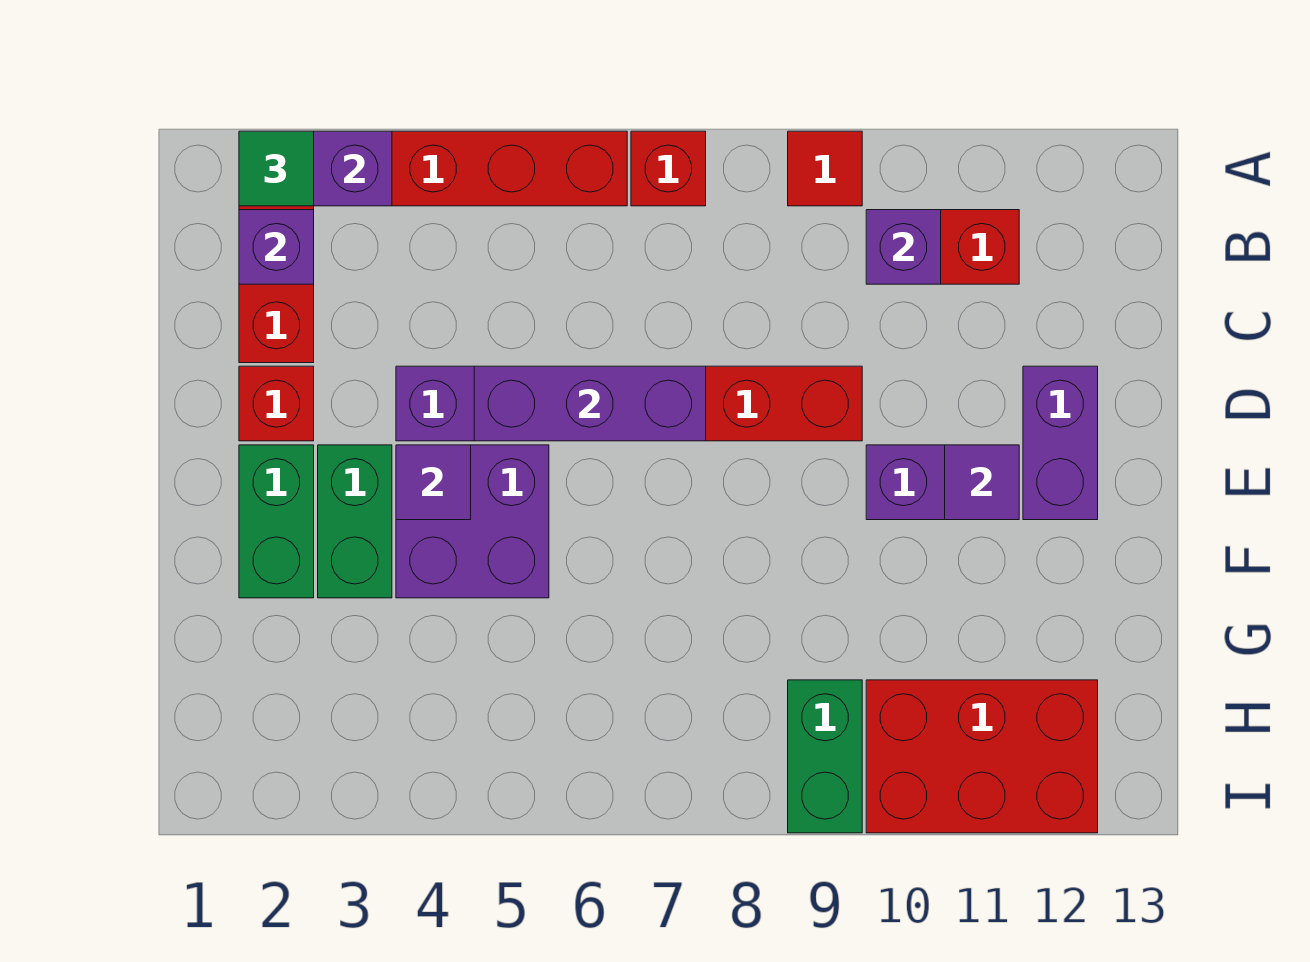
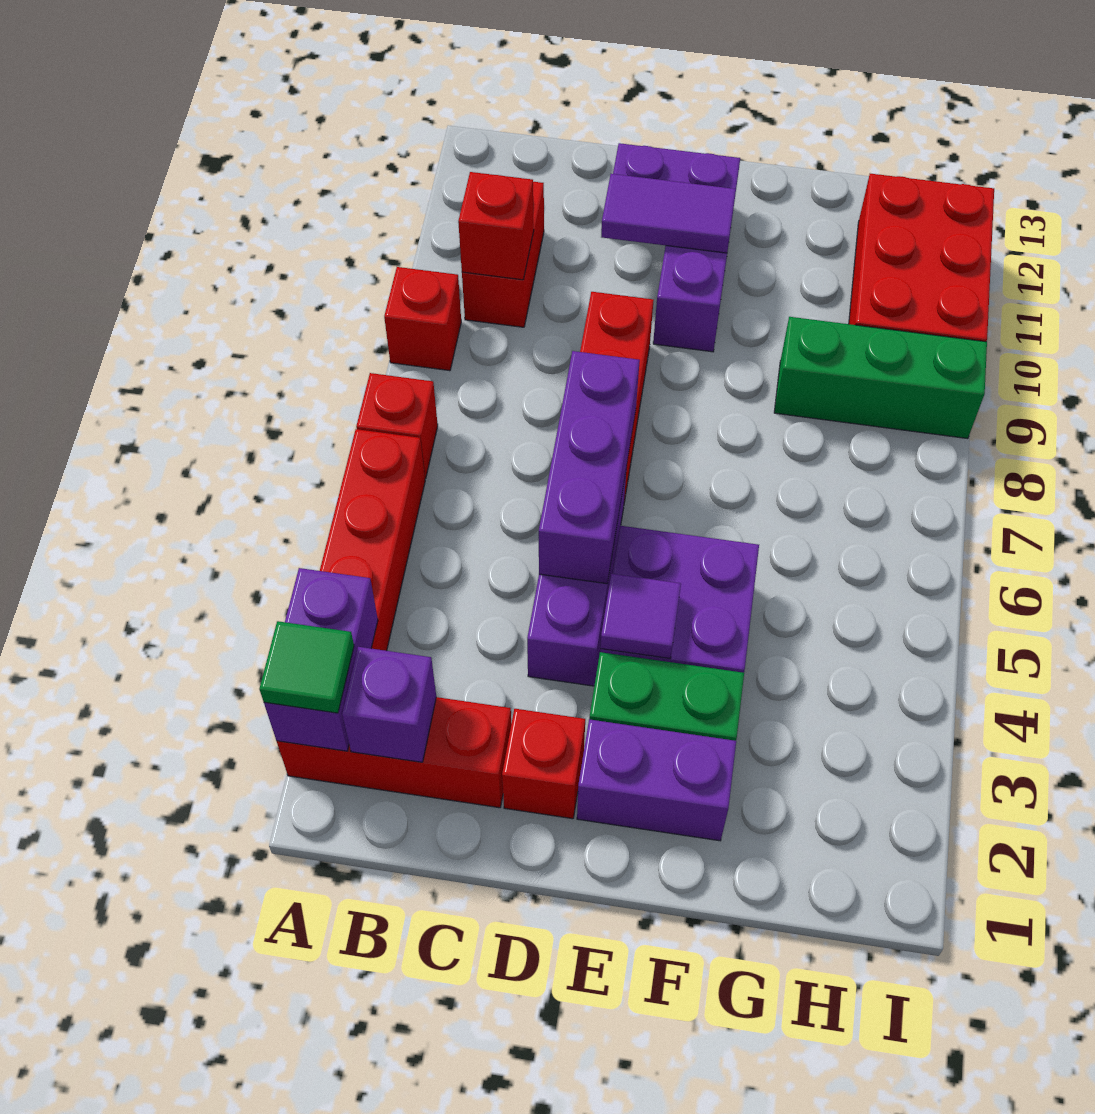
red 1x1 tile [788,131,862,206] -> red 1x1 brick [384,267,461,371]
purple 1x1 brick [866,210,941,284] -> red 1x1 brick [458,172,534,280]
green 1x2 brick [239,445,314,598] -> purple 1x2 brick [577,719,736,841]
purple 1x1 tile [945,445,1019,520] -> purple 1x2 tile [601,174,736,253]
green 1x2 brick [788,680,862,833] -> green 1x3 brick [774,317,987,439]

